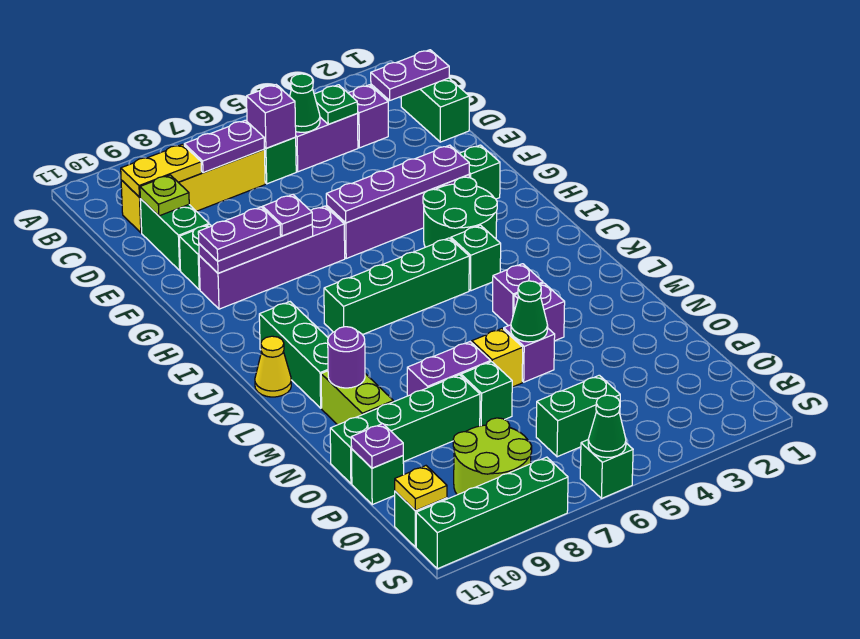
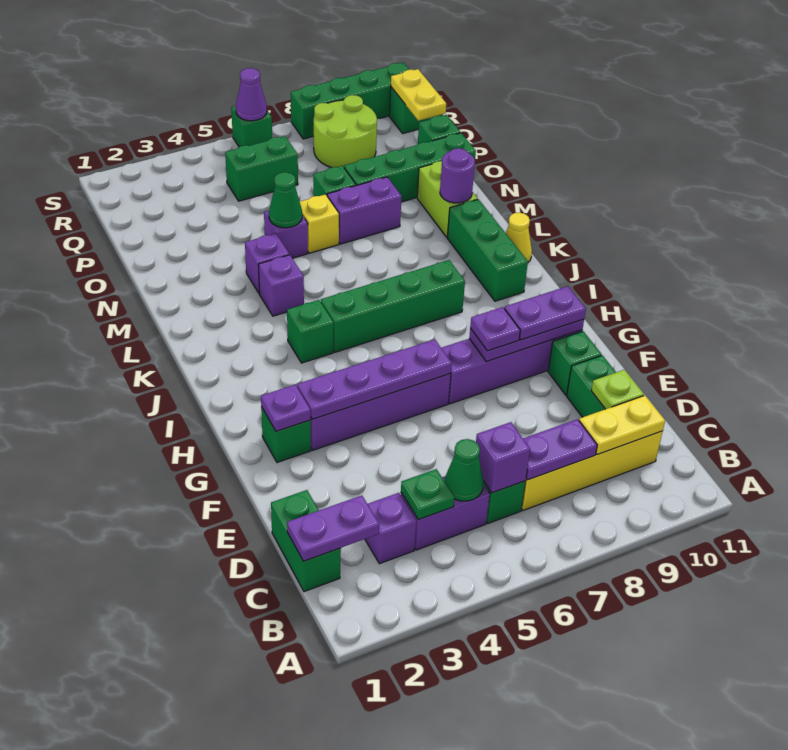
green 2x2 round brick [423,177,497,247] -> none
purple 1x1 plate [351,424,403,468] -> purple 1x1 plate moved to [261,385,311,431]
yellow 1x1 plate [395,466,447,511] -> yellow 1x2 plate [391,69,446,121]
green 1x1 cone [588,395,626,458] -> purple 1x1 cone [236,68,267,121]

